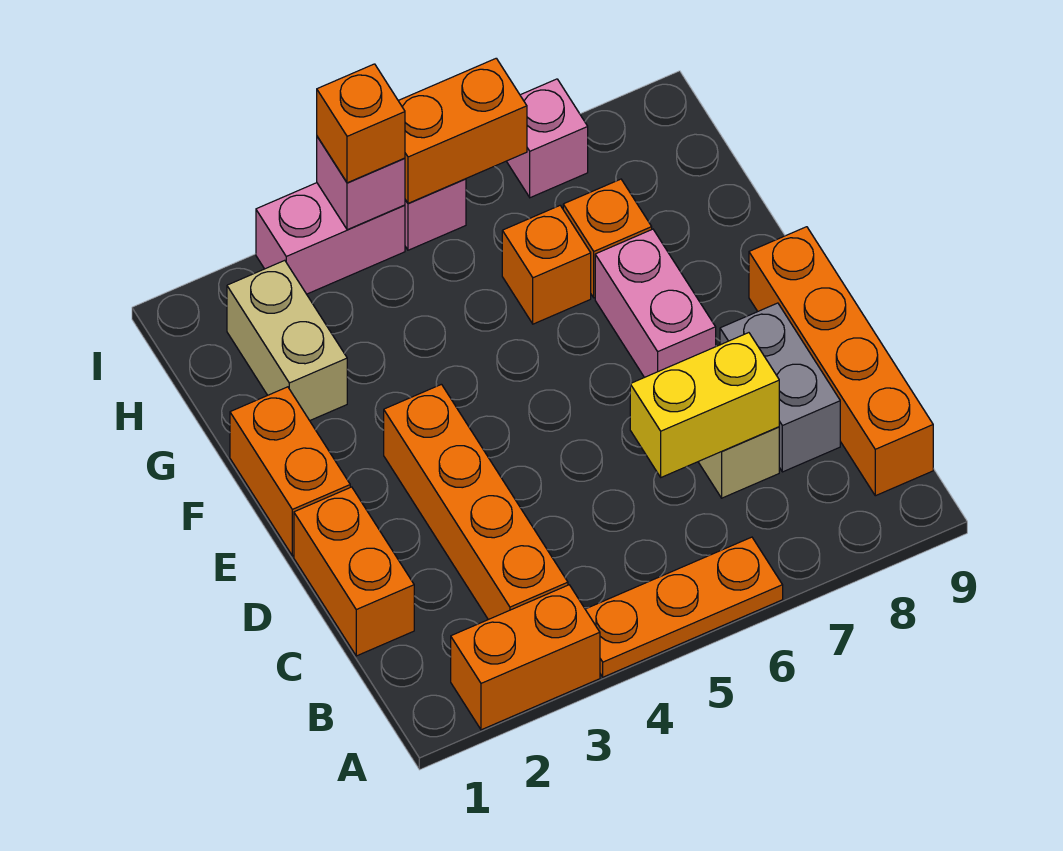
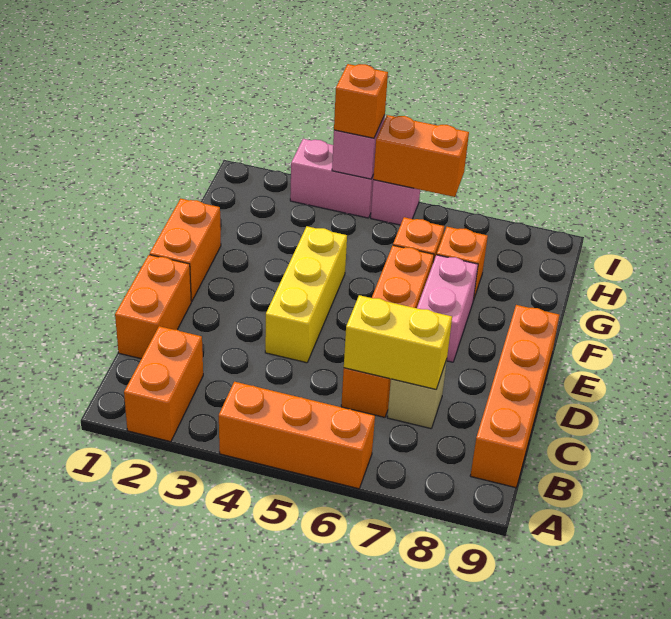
orange 1x2 brick [451,585,600,730] -> orange 1x2 brick turned to [124,326,203,442]
orange 1x3 plate [585,537,783,677] -> orange 1x3 brick [219,382,375,489]
orange 1x4 brick [384,384,568,620] -> orange 1x4 brick moved to [341,245,434,417]
grey 1x2 brick [720,303,840,472] -> none
none -> yellow 1x3 brick [265,226,347,363]
tan 1x2 brick [227,260,347,421] -> none
pink 1x1 brick [507,79,588,198] -> none

